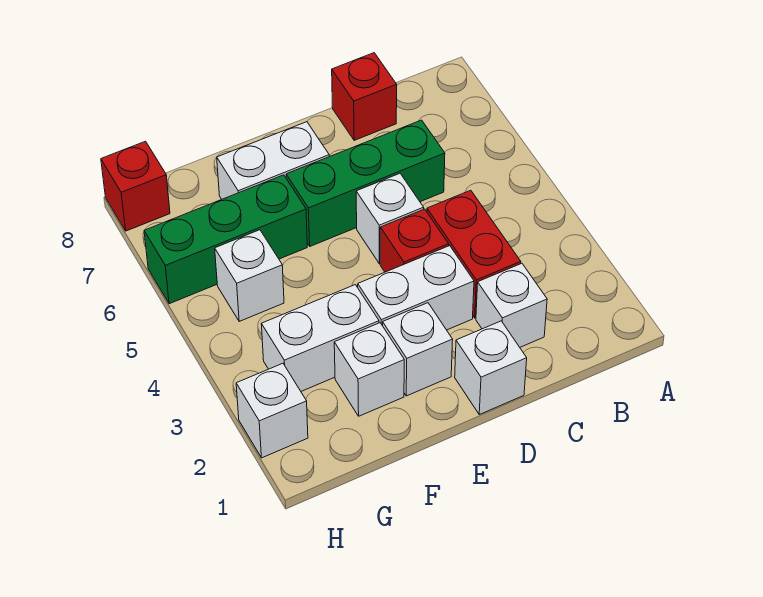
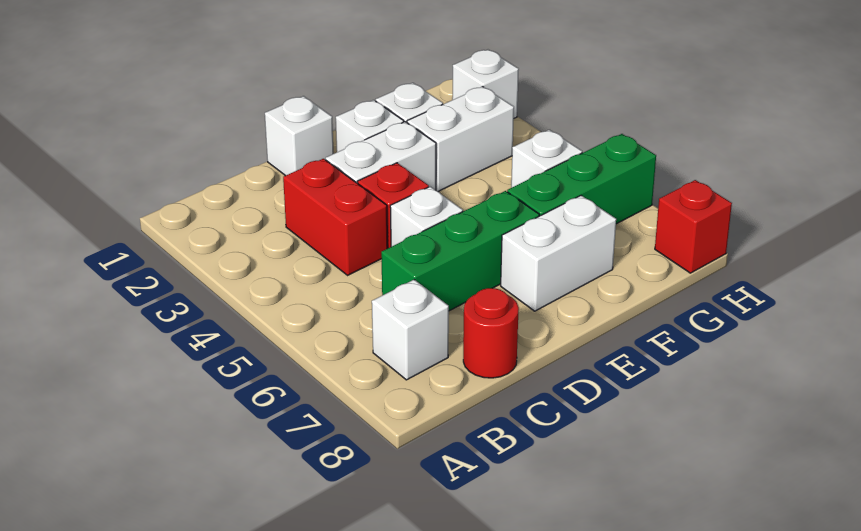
white 1x1 brick [476,263,547,347] -> white 1x1 brick moved to [372,279,449,380]
red 1x1 brick [332,53,397,140] -> red 1x1 round brick [463,288,519,378]

